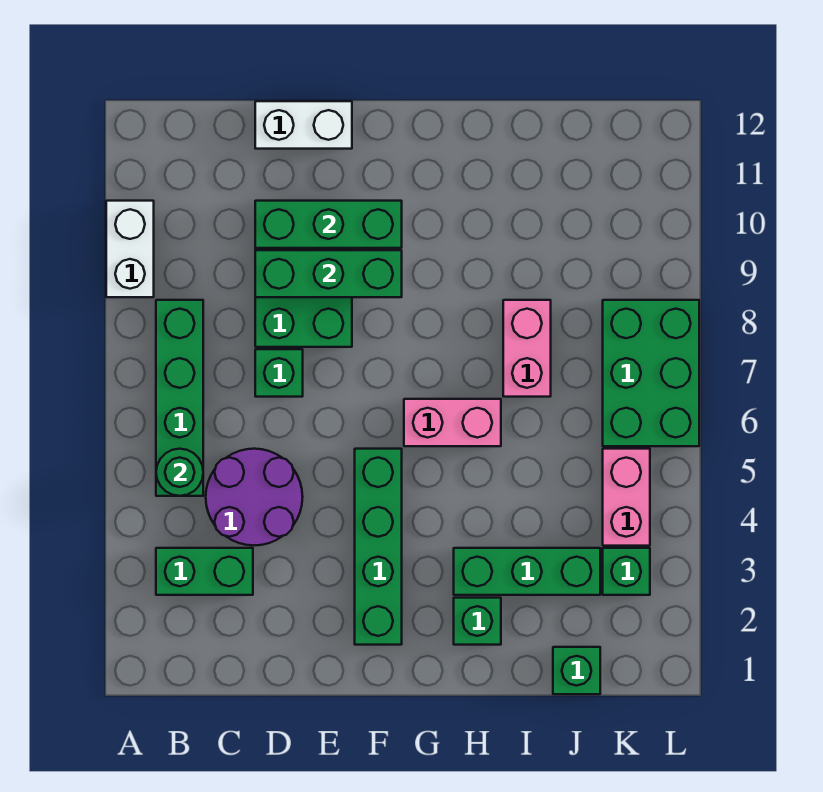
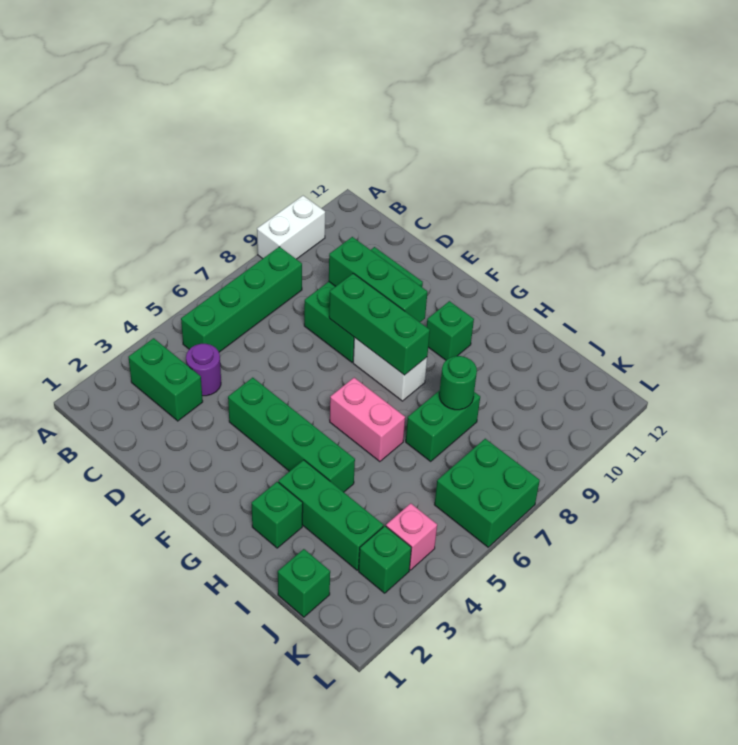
green 1x1 round brick [156,449,203,496] -> green 1x1 round brick moved to [439,356,477,410]
purple 2x2 round brick [206,449,303,546] -> purple 1x1 round brick [186,344,221,396]
green 1x1 brick [255,349,303,397] -> green 1x1 brick moved to [427,301,474,360]
green 1x3 brick [255,201,402,248] -> green 1x3 brick moved to [329,273,430,375]
white 1x2 brick [255,101,352,149] -> white 1x2 brick moved to [353,338,427,401]
green 1x4 brick [355,449,402,645] -> green 1x4 brick turned to [228,378,355,492]
pink 1x2 brick [503,300,551,397] -> green 1x2 brick [406,390,480,461]
pink 1x2 brick [603,449,650,546] -> pink 1x1 brick [386,503,437,570]
green 2x3 brick [603,300,699,446] -> green 2x2 brick [435,439,540,547]

